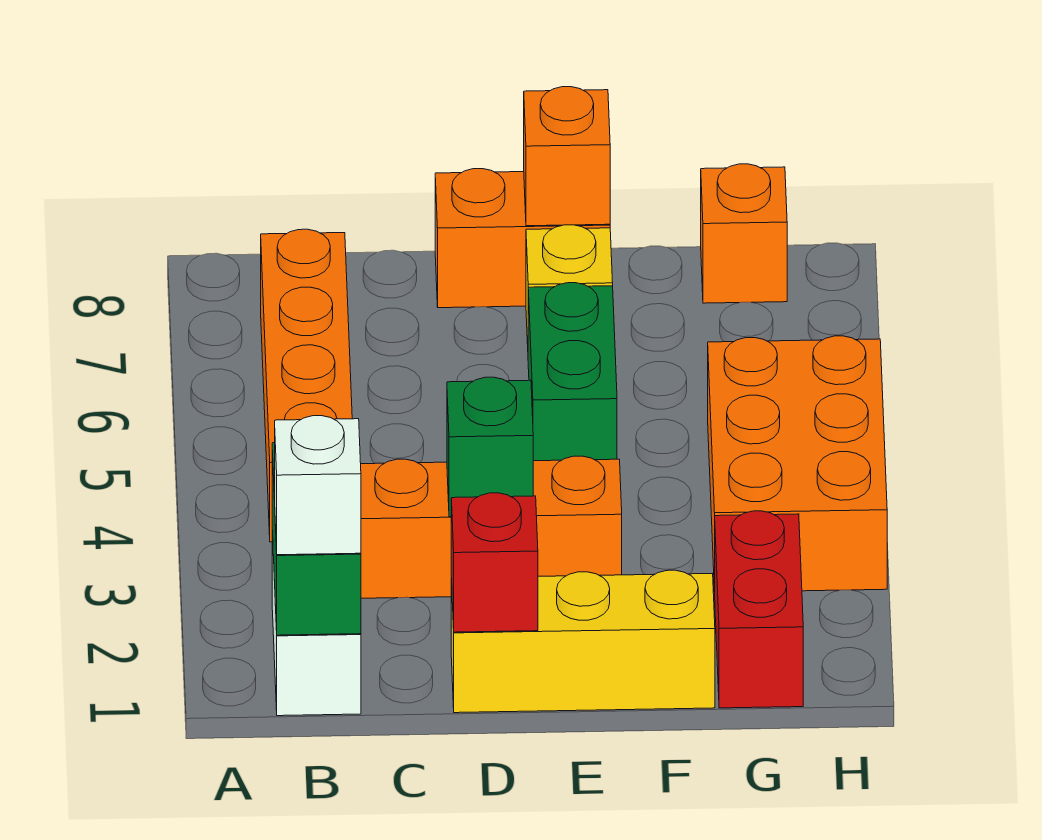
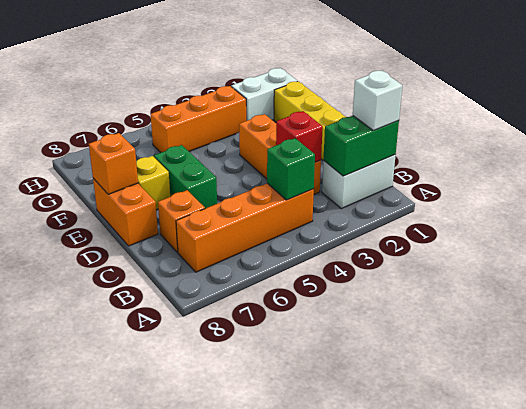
red 1x1 brick [451,493,538,632] -> red 1x1 brick moved to [276,111,323,162]
green 1x1 brick [447,377,533,517] -> green 1x1 brick moved to [267,138,315,200]
green 1x2 brick [528,283,617,461] -> green 1x2 brick turned to [154,145,217,209]
red 1x2 brick [715,511,803,708] -> white 1x2 brick [231,68,297,121]
orange 2x3 brick [708,336,887,592] -> orange 1x3 brick [150,86,246,152]
orange 1x1 brick [701,164,787,303] -> orange 1x1 brick moved to [158,190,205,252]

